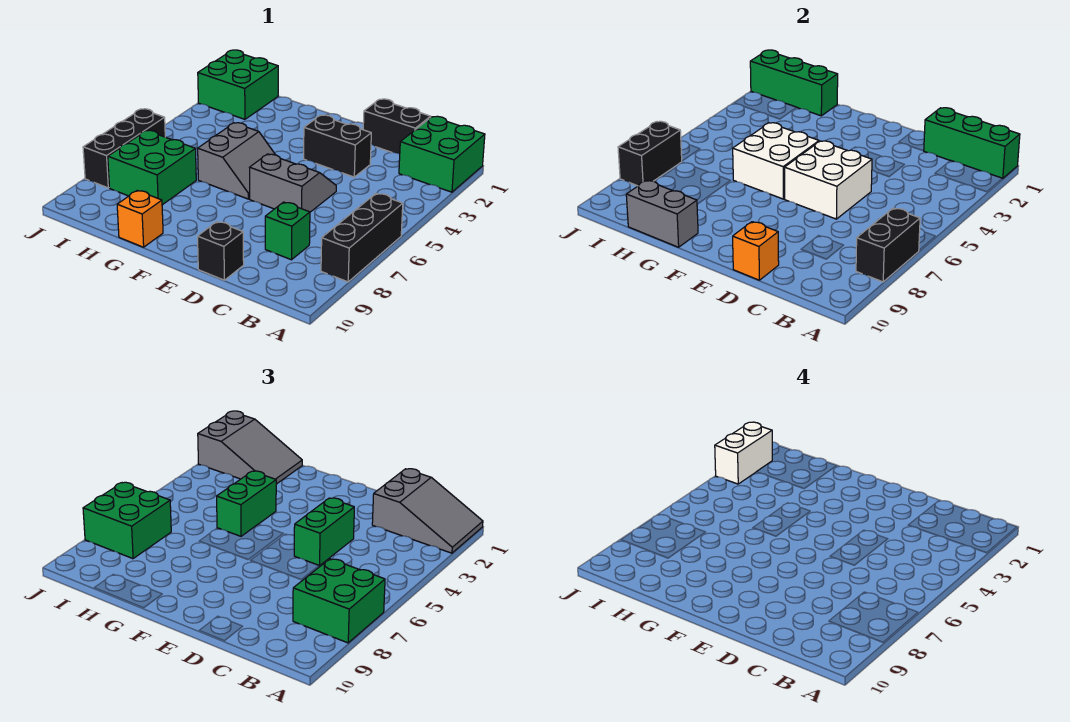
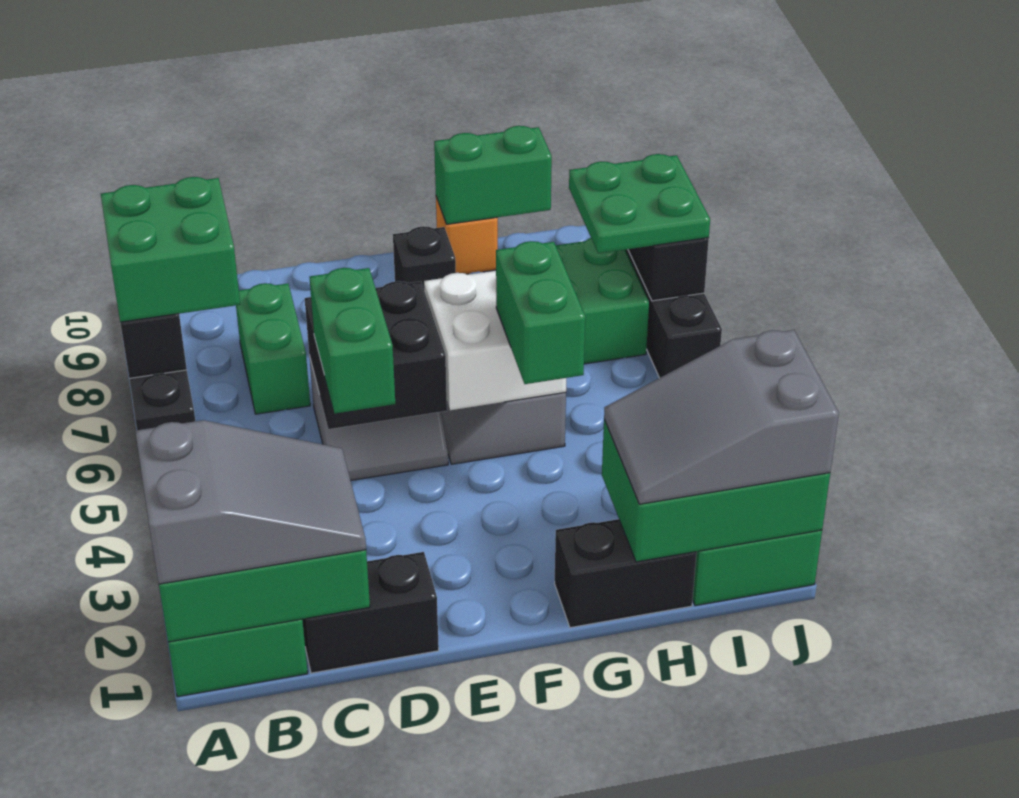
grey 2x3 slope [372,469,483,553] -> grey 2x3 slope turned to [135,420,366,584]
green 1x1 brick [265,202,310,260] -> green 1x2 brick [236,283,310,414]
black 1x2 brick [304,115,371,177] -> black 1x2 brick moved to [555,519,697,628]
white 2x2 brick [785,141,872,219] -> black 2x2 brick [305,281,447,429]
black 1x1 brick [198,222,244,280] -> black 1x1 brick moved to [393,226,456,288]
orange 1x1 brick [733,222,779,280] -> none
grey 1x2 brick [626,181,698,247] -> green 1x2 brick [434,126,552,224]
green 1x3 brick [750,50,838,116] -> green 2x3 brick [602,419,830,562]
green 2x2 brick [83,482,171,559] -> green 2x2 plate [569,154,710,253]
white 1x2 brick [715,422,772,484] -> none

